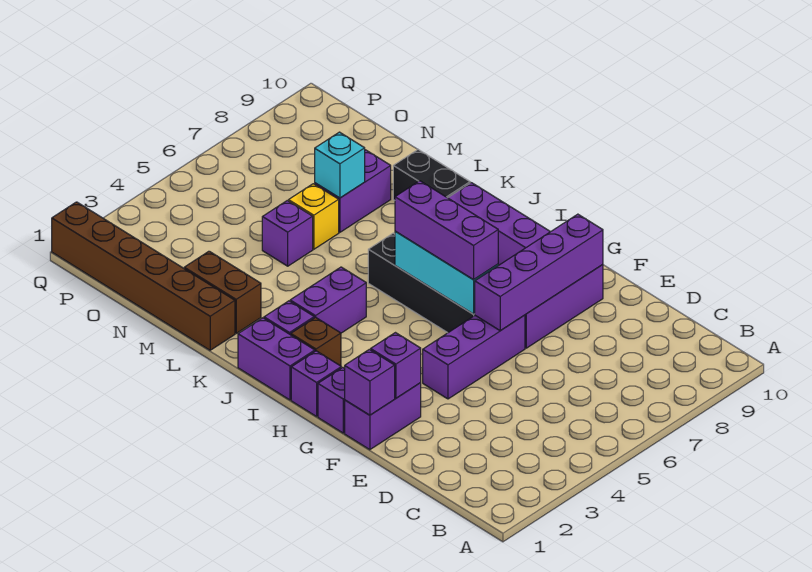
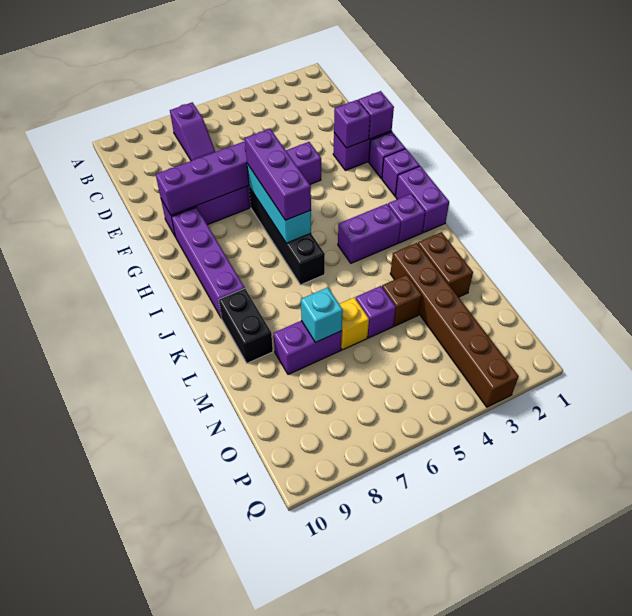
none -> purple 1x2 slope [170,102,215,161]
brown 1x1 brick [291,317,341,366] -> brown 1x1 brick moved to [382,275,422,326]
brown 1x6 brick [52,202,235,350] -> brown 1x6 brick moved to [390,243,519,407]

